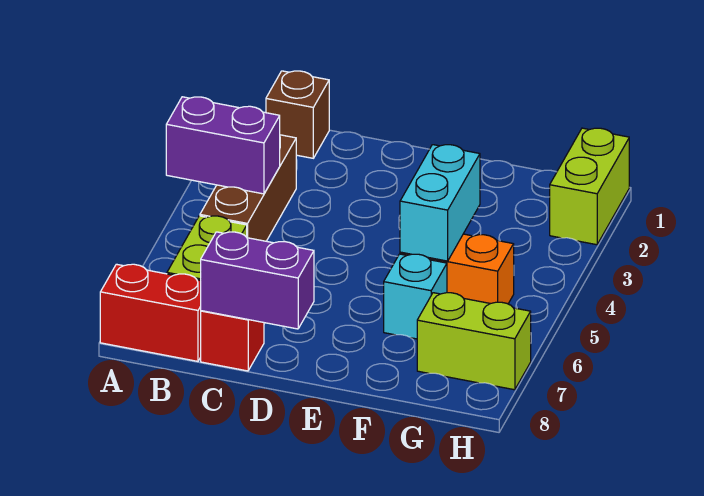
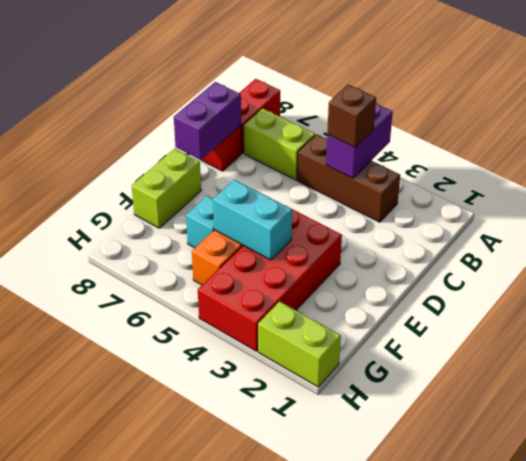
brown 1x1 brick [266,71,329,158] -> brown 1x1 brick moved to [327,85,376,147]
none -> red 2x4 brick [198,209,342,351]
lime 1x2 brick [417,293,531,390] -> lime 1x2 brick moved to [132,149,201,228]

